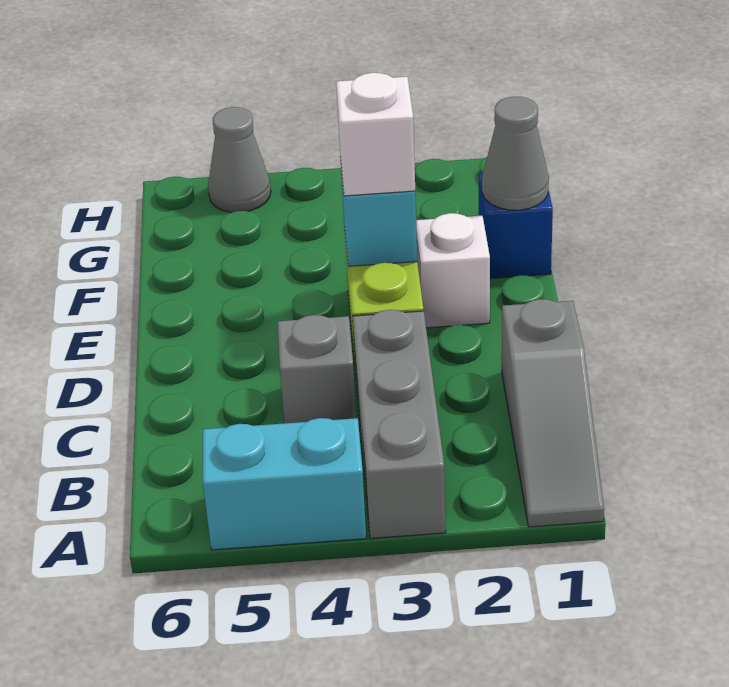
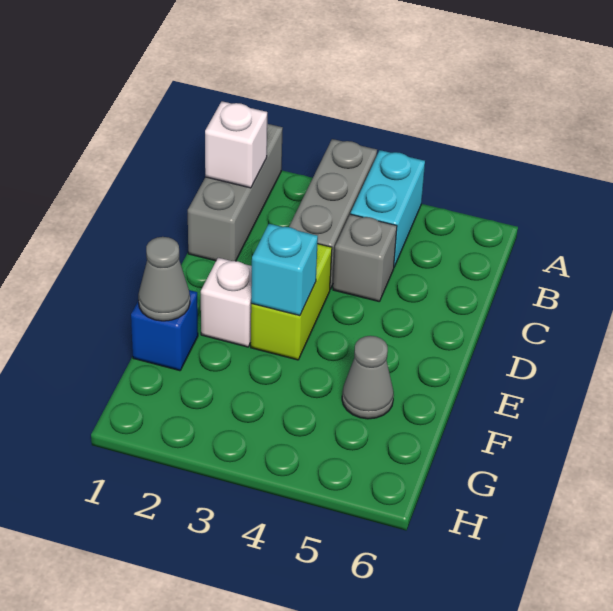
grey 1x3 slope [502,299,604,527] -> grey 1x3 brick [188,124,283,261]
cyan 1x2 brick [203,418,366,550] -> cyan 1x2 brick turned to [351,150,425,267]
white 1x1 brick [336,73,415,196] -> white 1x1 brick moved to [205,101,267,188]
grey 1x1 cone [208,107,271,212] -> grey 1x1 cone moved to [342,336,394,419]

